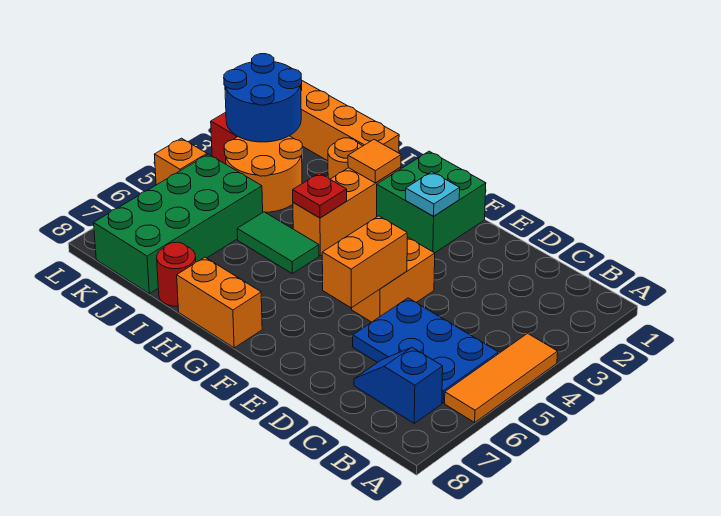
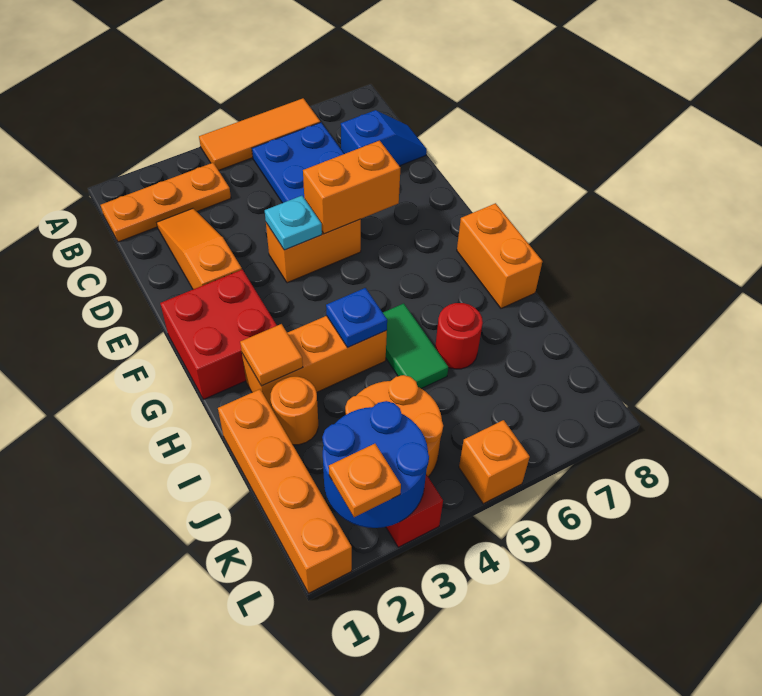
none -> orange 1x3 plate [101,163,231,242]
blue 1x2 slope [354,347,443,423] -> blue 1x2 slope turned to [341,110,427,166]
none -> orange 1x3 slope [157,209,242,289]
green 2x2 brick [377,151,486,253] -> red 2x2 brick [160,270,277,399]
cyan 1x1 plate [406,172,460,216] -> cyan 1x1 plate moved to [265,196,322,250]
red 1x1 plate [293,173,347,218] -> blue 1x1 plate [326,288,387,347]
red 1x1 round brick [157,242,196,306] -> red 1x1 round brick moved to [435,303,483,369]
green 2x4 brick [94,154,263,294] -> none
none -> orange 1x1 plate [329,444,401,517]

